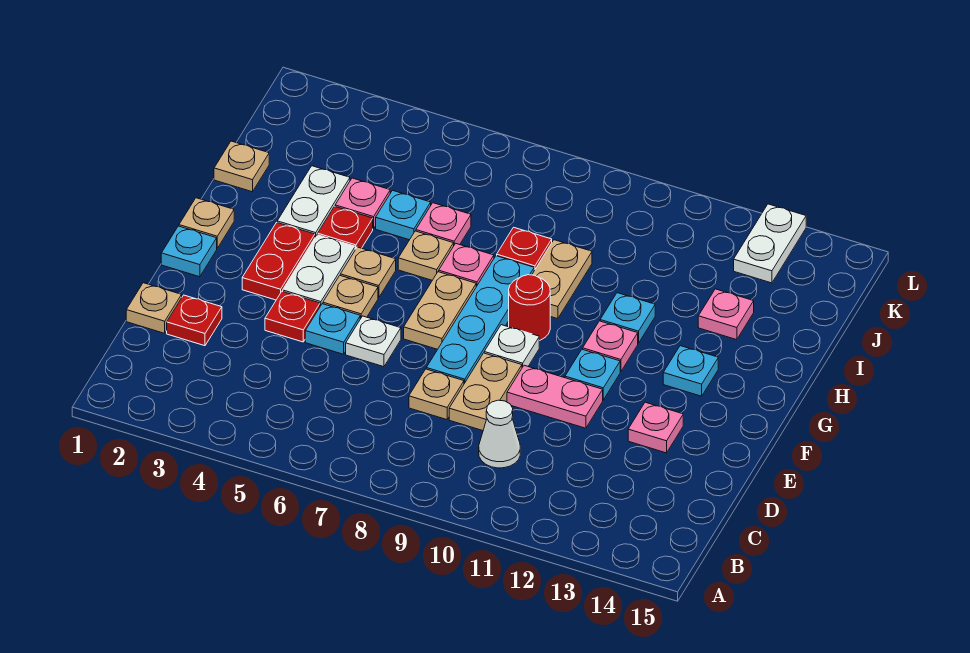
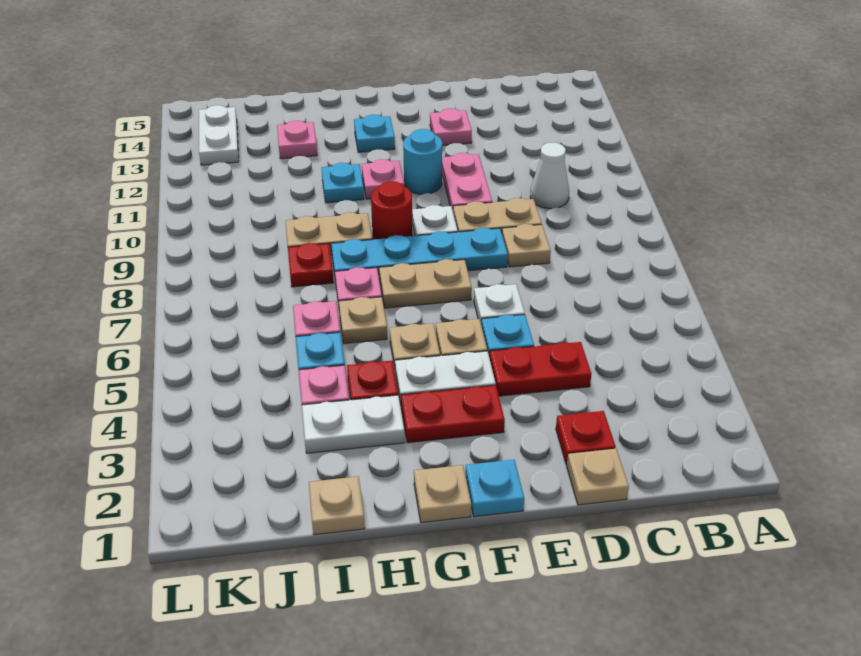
red 1x1 plate [265,291,320,342] -> red 1x2 plate [490,342,592,396]
cyan 1x1 plate [565,349,620,400] -> cyan 1x1 round brick [403,129,442,194]
white 1x2 plate [734,204,806,283] -> white 1x2 plate turned to [199,105,239,165]

